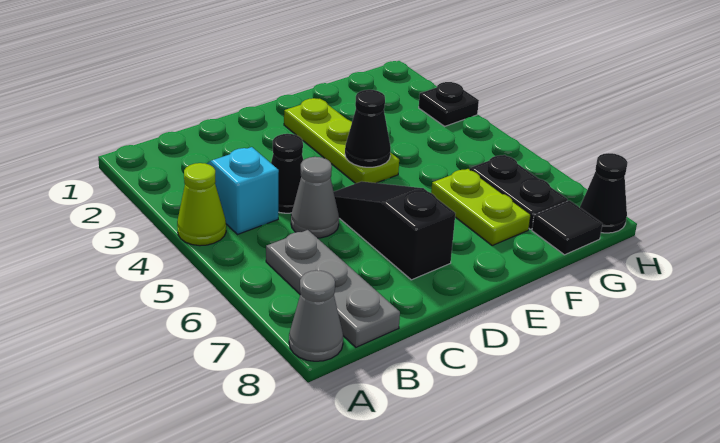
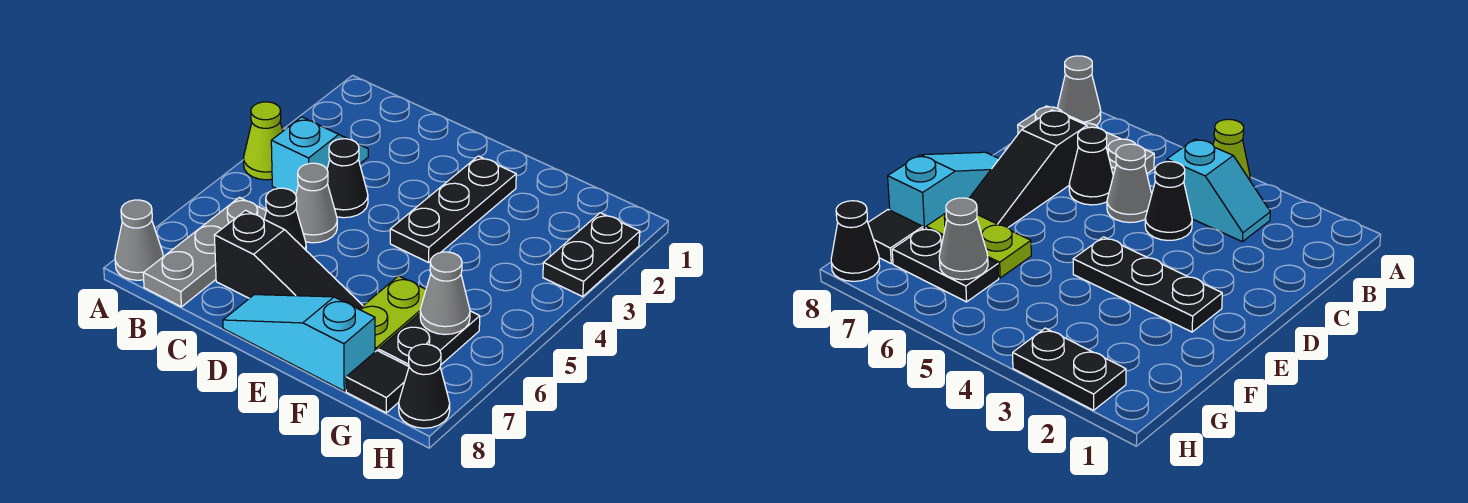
black 1x3 slope [334,181,455,280] -> black 1x3 slope turned to [214,210,363,309]
none -> cyan 1x3 slope [223,295,375,391]
lime 1x3 plate [284,98,399,183] -> black 1x3 plate [390,156,516,263]
black 1x1 cone [345,90,391,167] -> black 1x1 cone moved to [264,188,306,250]
none -> grey 1x1 cone [420,252,470,335]
black 1x1 plate [419,82,479,126] -> black 1x2 plate [543,213,640,297]

